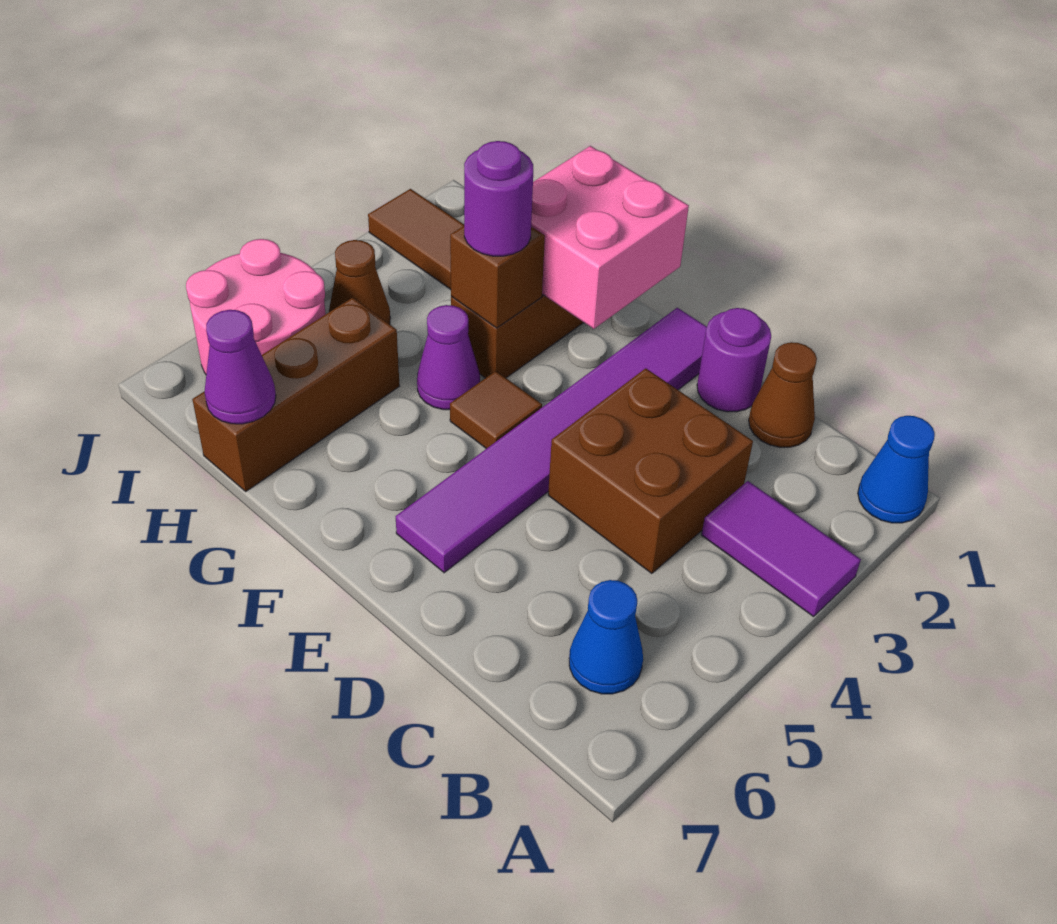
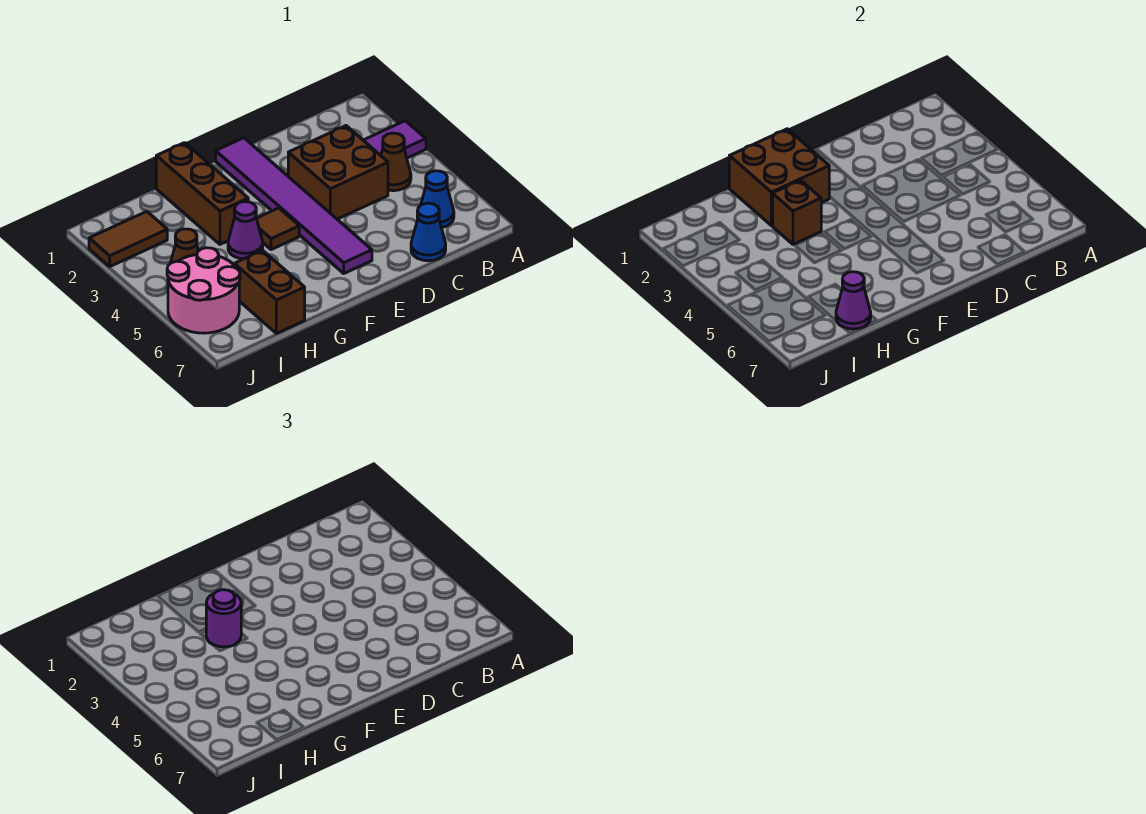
blue 1x1 cone [858,416,935,523] -> blue 1x1 cone moved to [411,203,446,261]
brown 1x1 cone [749,342,817,447] -> brown 1x1 cone moved to [381,133,411,191]
purple 1x1 round brick [697,308,771,412] -> none
pink 2x2 brick [531,146,689,329] -> brown 2x2 brick [729,129,829,226]
brown 1x3 brick [192,298,399,491] -> brown 1x2 brick [234,250,305,333]

